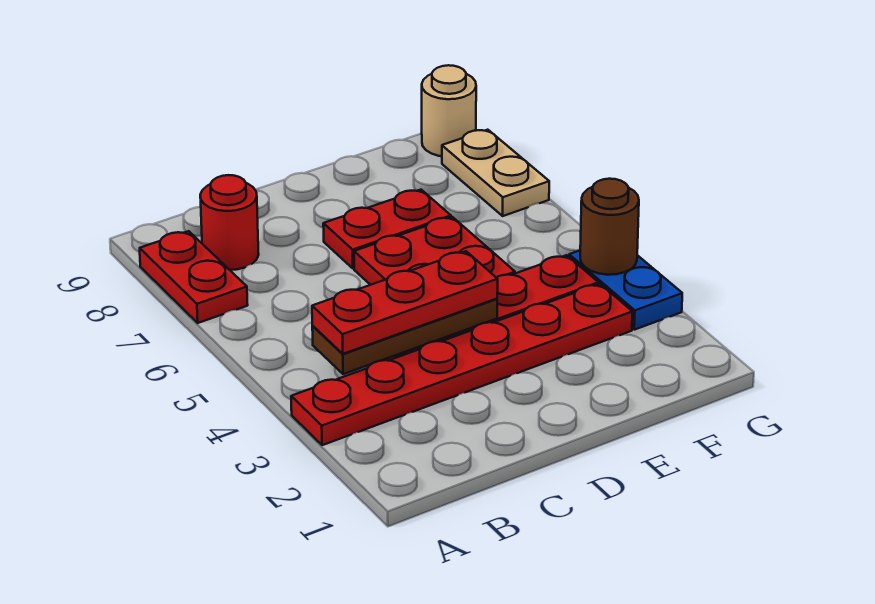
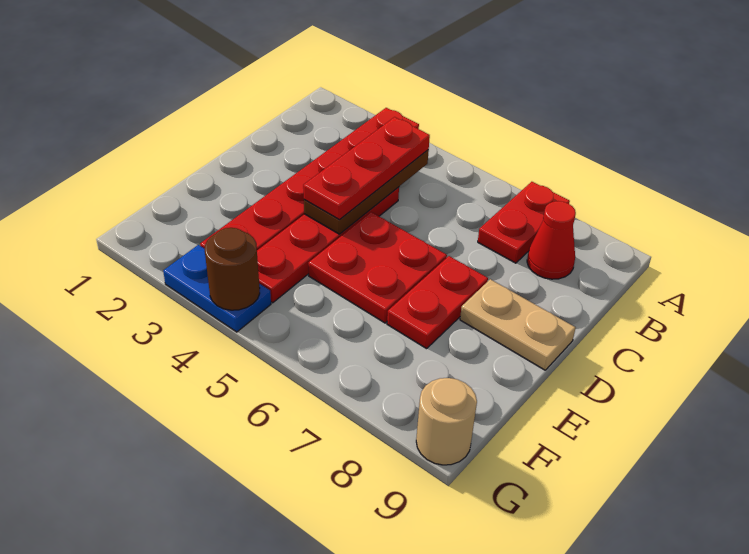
red 1x2 plate [140,231,248,323] -> red 1x2 plate turned to [478,182,570,263]
red 1x1 round brick [200,175,259,270] -> red 1x1 cone [527,201,576,279]
tan 1x2 plate [442,130,549,216] -> tan 1x2 plate moved to [460,279,576,370]

